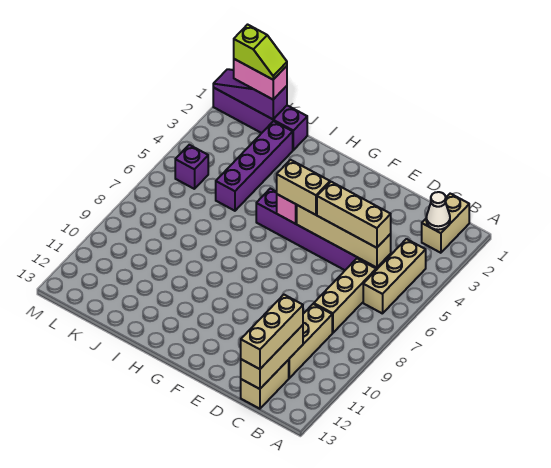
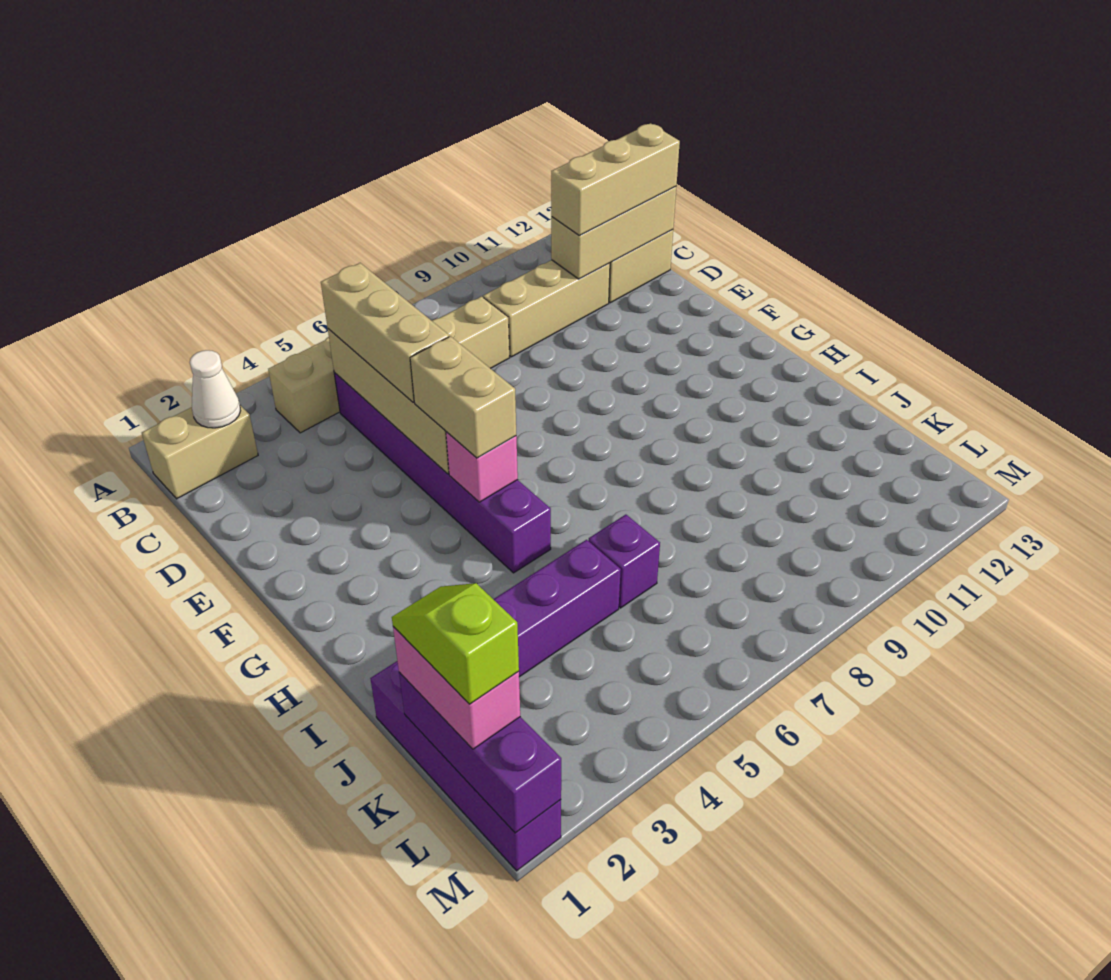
purple 1x3 slope [213,69,287,119] -> purple 1x3 brick [399,672,561,833]
purple 1x1 brick [175,145,208,189] -> purple 1x1 brick moved to [588,515,660,608]

